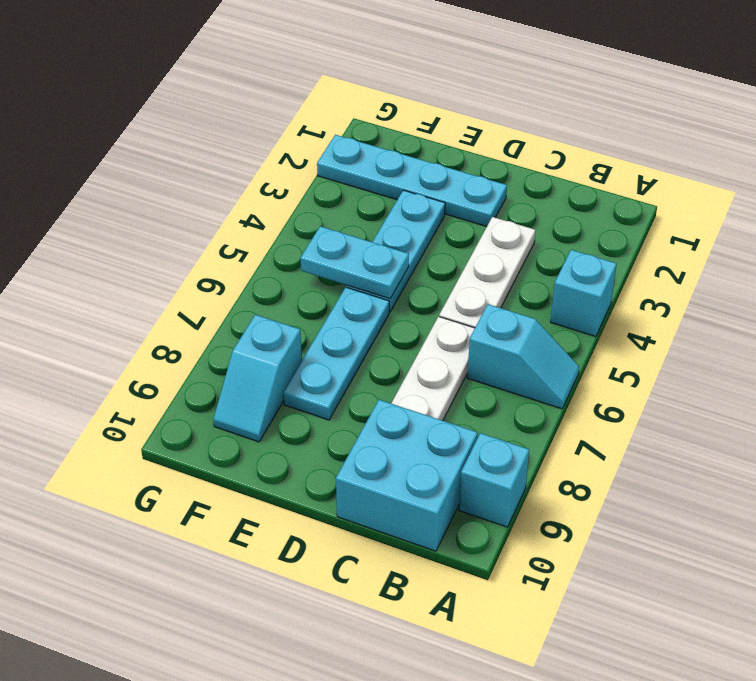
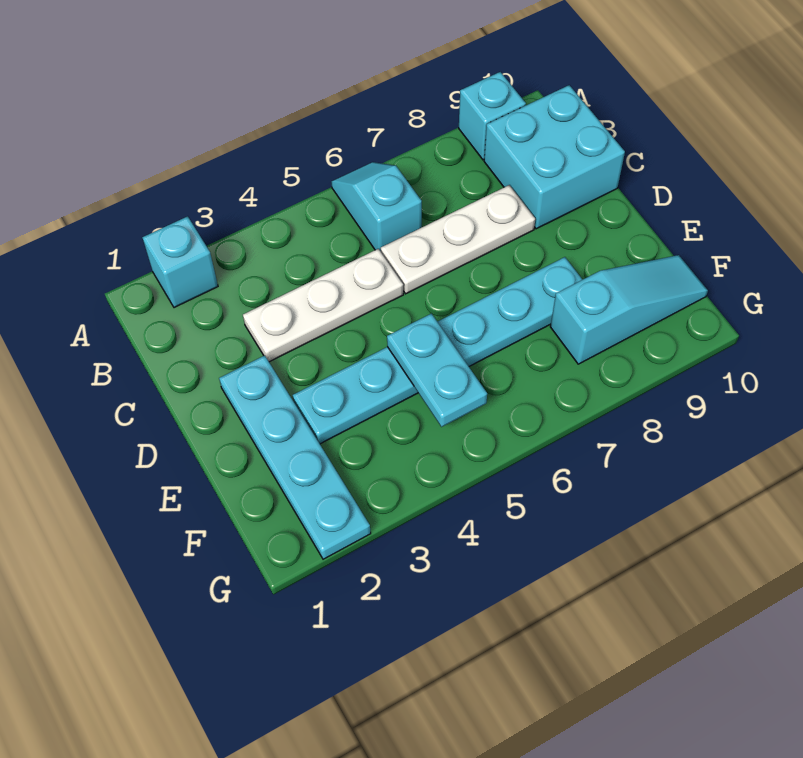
cyan 1x1 brick [551,250,617,337] -> cyan 1x1 brick moved to [142,216,218,308]
cyan 1x2 slope [213,315,302,442] -> cyan 1x3 slope [550,255,708,364]

